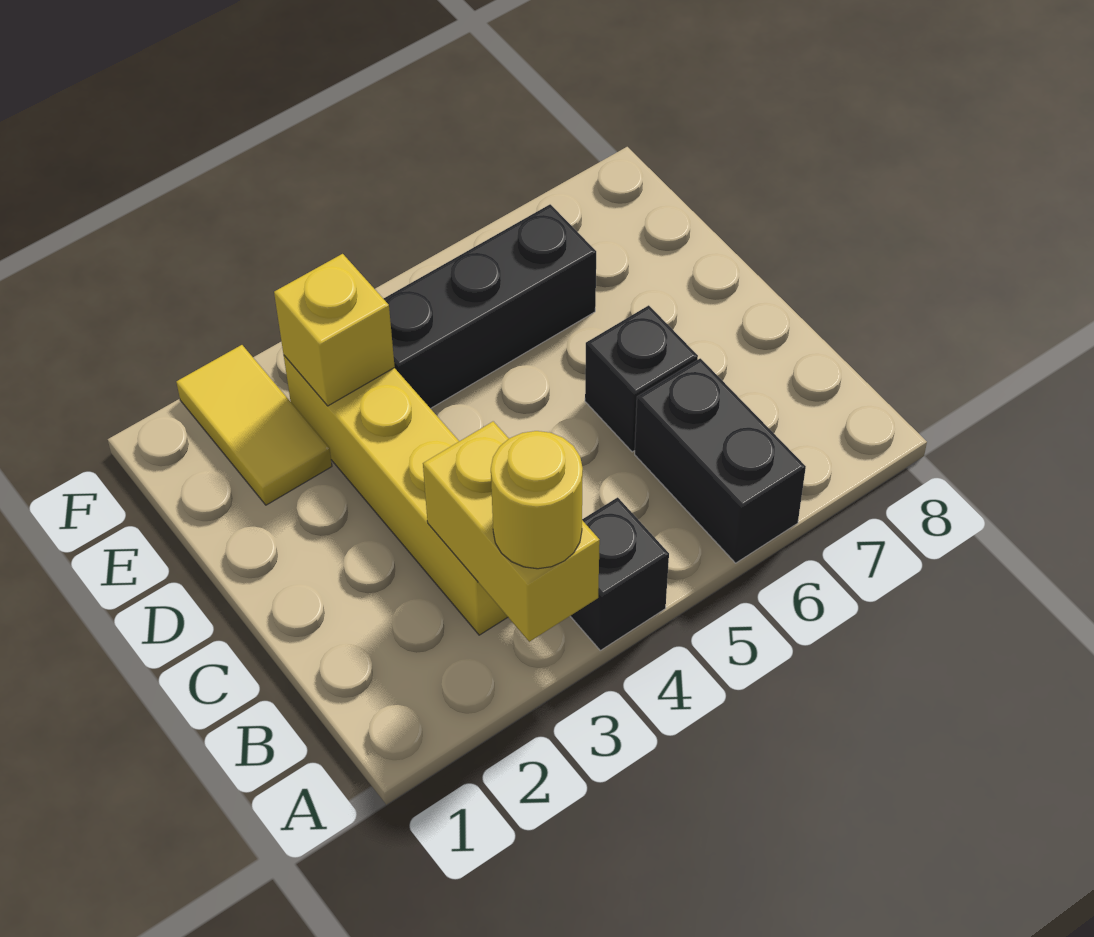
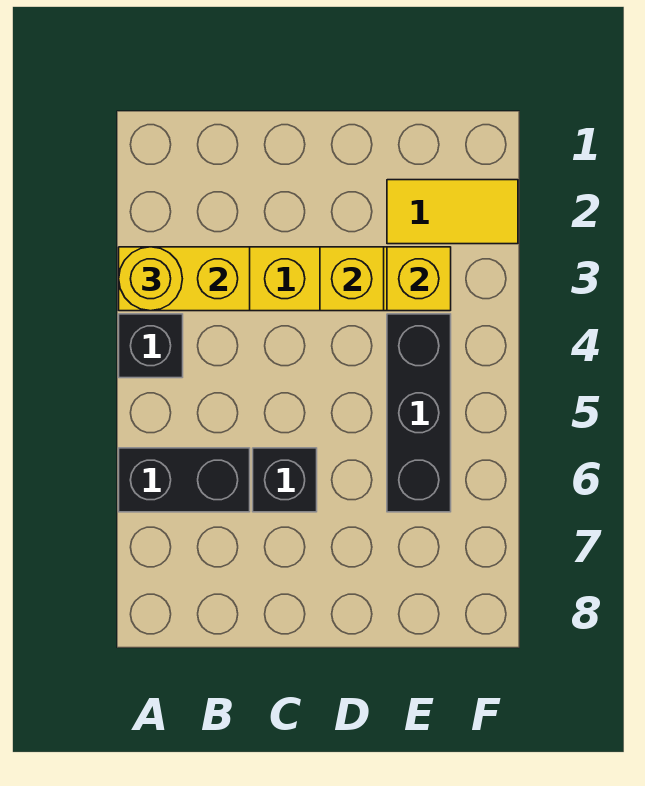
none -> yellow 1x1 brick [320,247,384,311]

